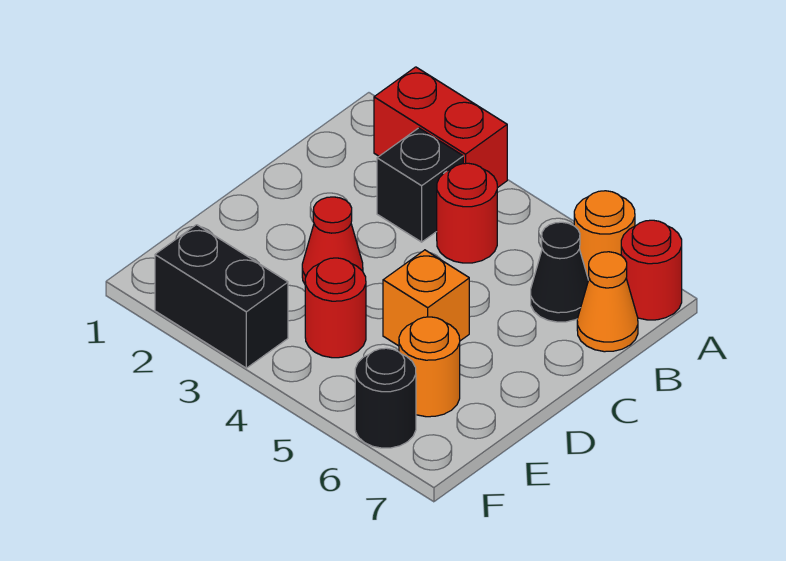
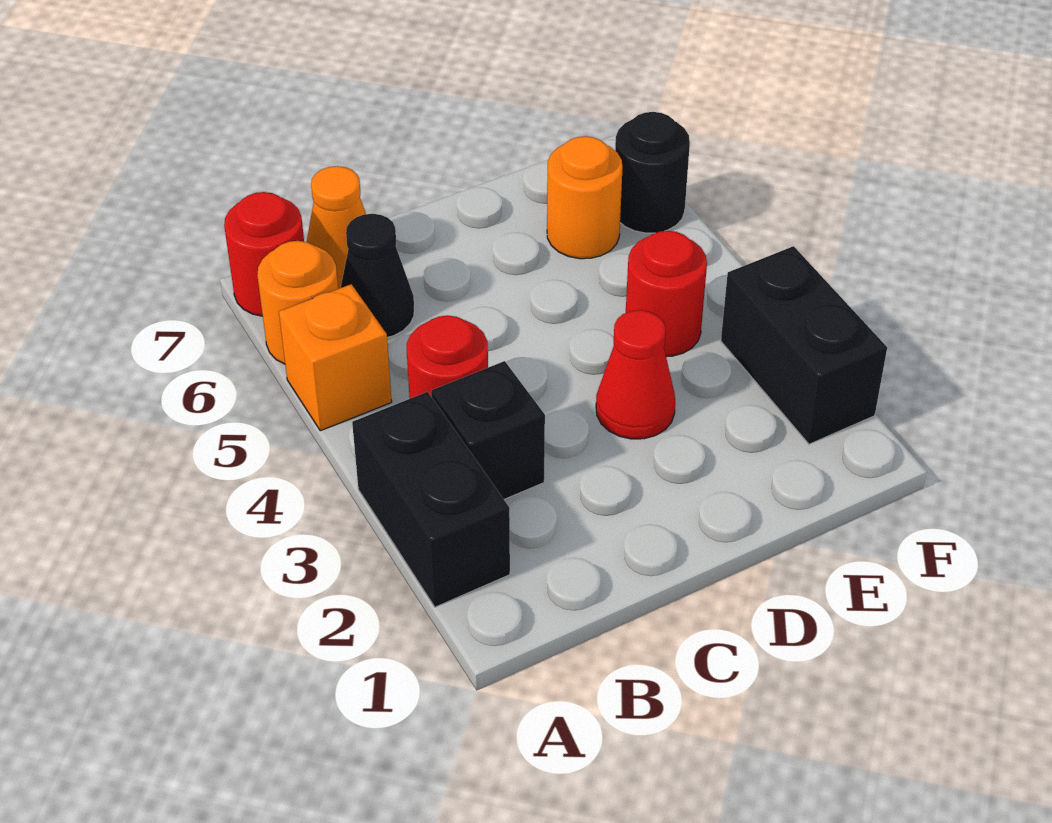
red 1x2 brick [374,67,507,188] -> black 1x2 brick [352,392,510,607]
orange 1x1 brick [383,250,469,346] -> orange 1x1 brick moved to [279,284,392,431]

